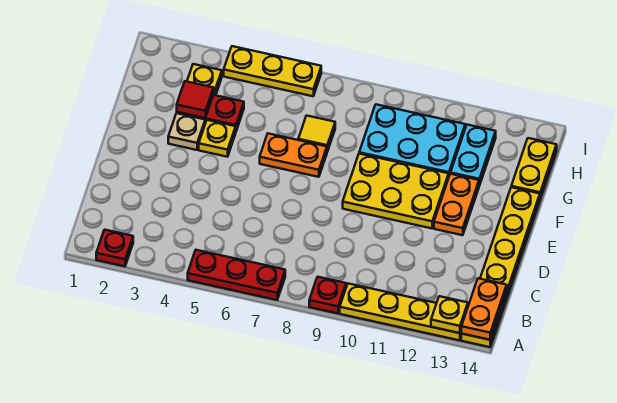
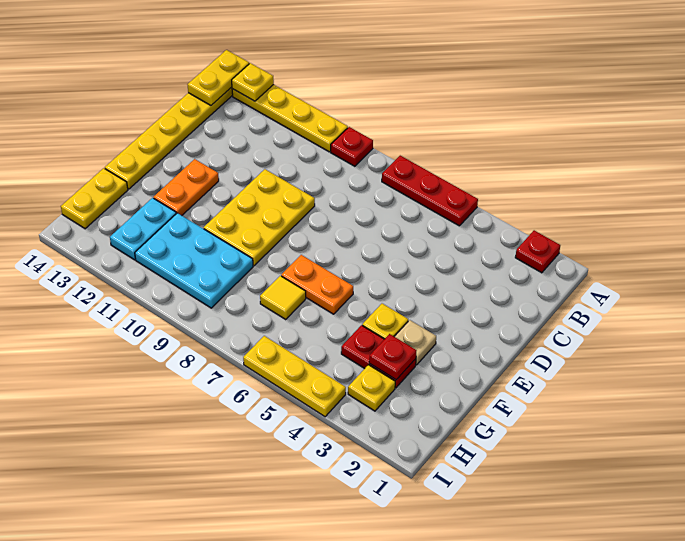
orange 1x2 plate [461,278,507,340] -> yellow 1x2 plate [187,50,249,105]
yellow 2x3 plate [343,154,449,228] -> yellow 2x3 plate turned to [204,169,315,266]
red 1x1 tile [177,81,214,118] -> red 1x1 plate [369,334,416,380]

